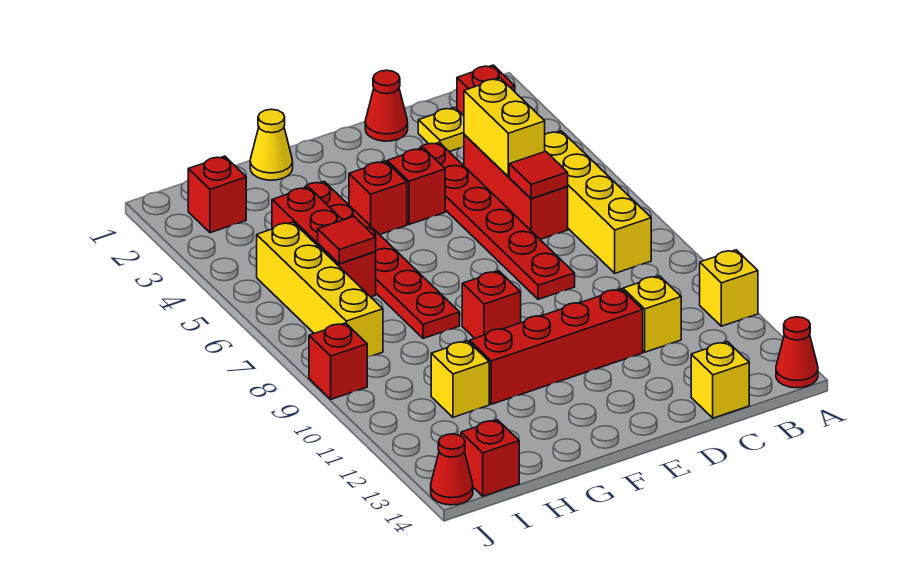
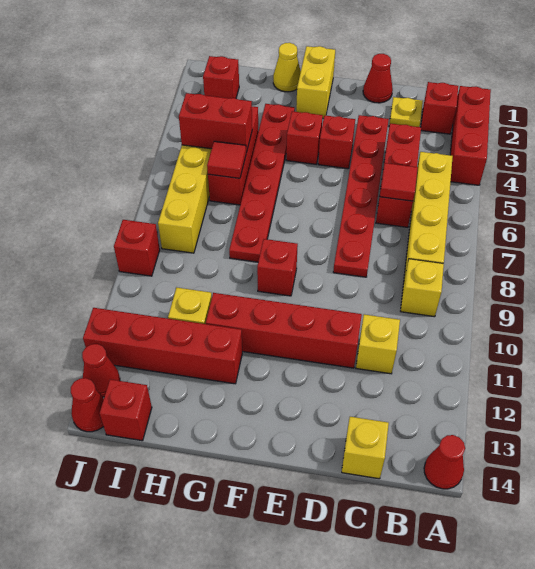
none -> red 1x3 brick [450,86,491,185]
yellow 1x1 brick [700,250,758,326] -> yellow 1x1 brick moved to [401,259,444,317]
yellow 1x2 brick [464,78,545,177] -> yellow 1x2 brick moved to [296,46,335,119]
none -> red 1x4 brick [83,308,242,384]
none -> red 1x2 brick [179,93,252,152]
none -> red 1x1 cone [82,344,120,397]

